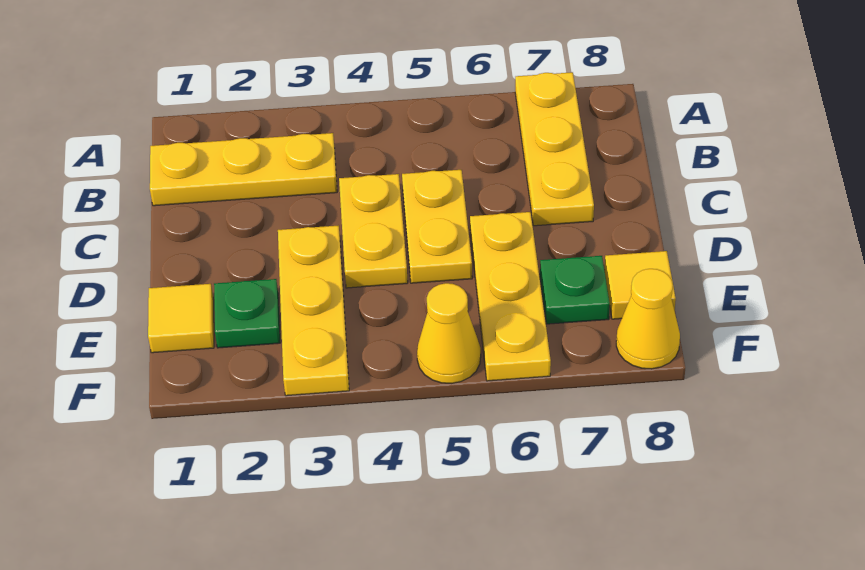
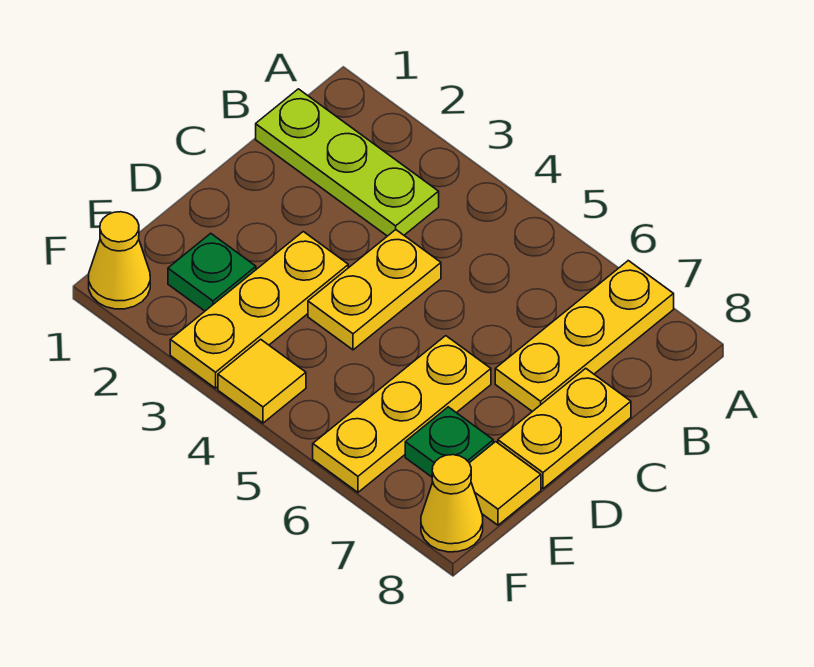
yellow 1x3 plate [150,133,337,206] -> lime 1x3 plate [256,89,439,236]
yellow 1x2 plate [402,170,472,283] -> yellow 1x2 plate moved to [498,368,631,489]
yellow 1x1 tile [148,284,214,353] -> yellow 1x1 tile moved to [218,339,306,423]
yellow 1x1 cone [417,283,481,383] -> yellow 1x1 cone moved to [89,212,150,309]

